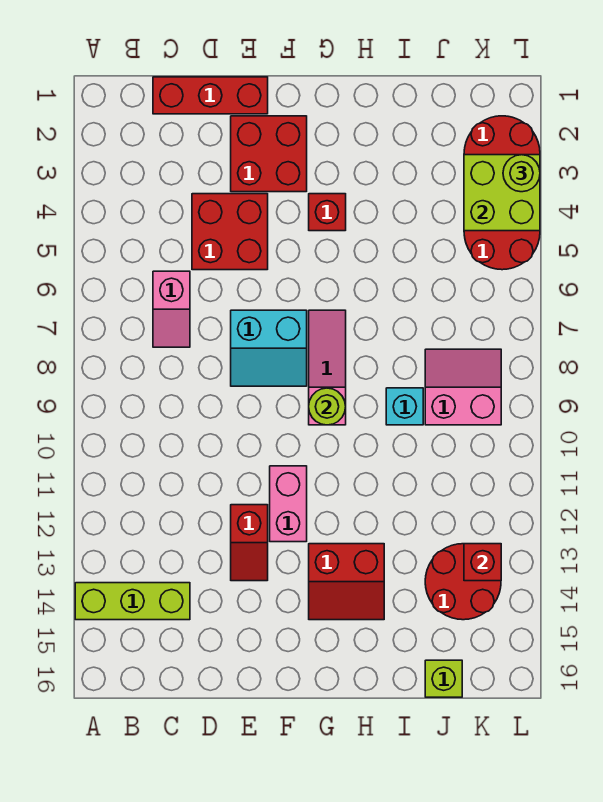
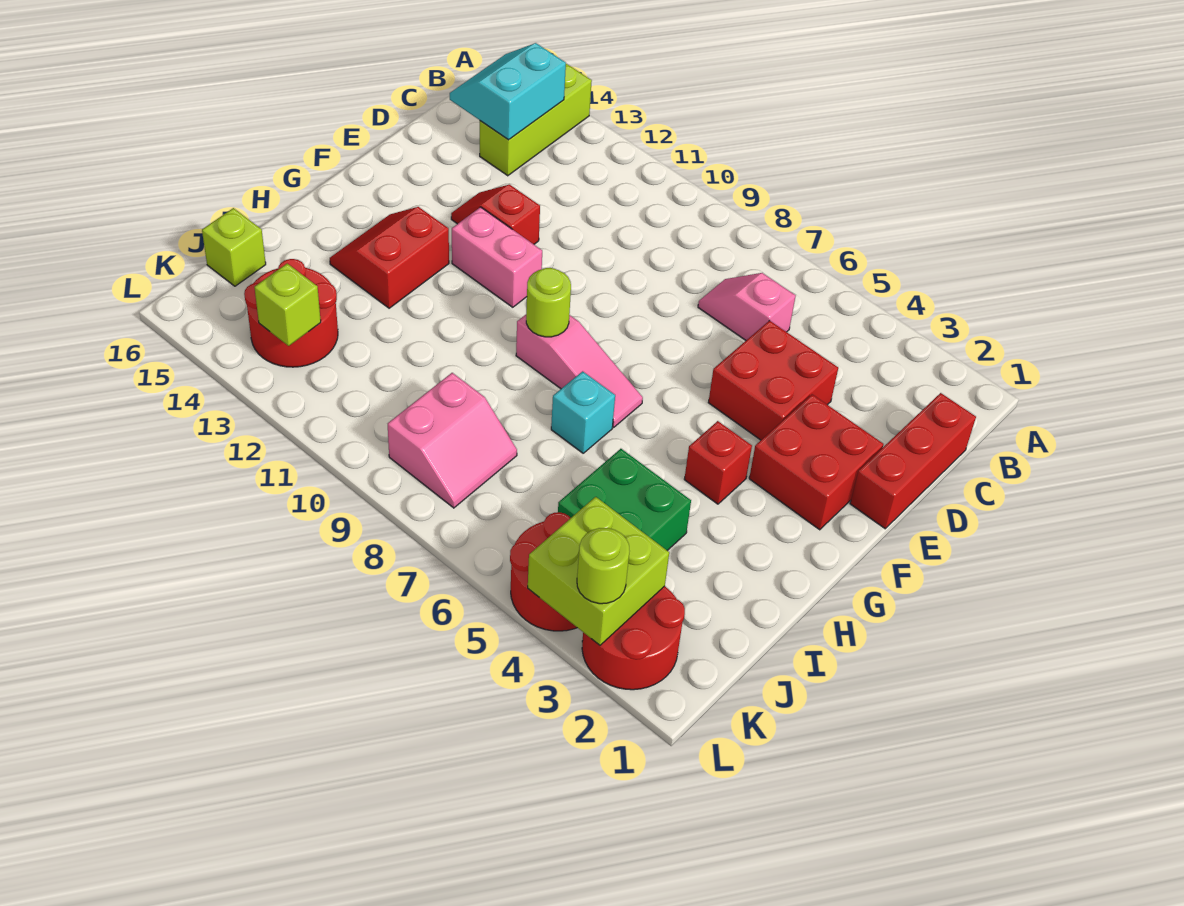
cyan 2x2 slope [231,310,307,386] -> cyan 2x2 slope moved to [450,43,566,140]
none -> green 2x2 brick [558,449,691,550]
cyan 1x1 brick [386,388,423,425] -> cyan 1x1 brick moved to [551,371,615,453]
red 1x1 brick [464,544,501,581] -> lime 1x1 brick [254,264,321,346]

